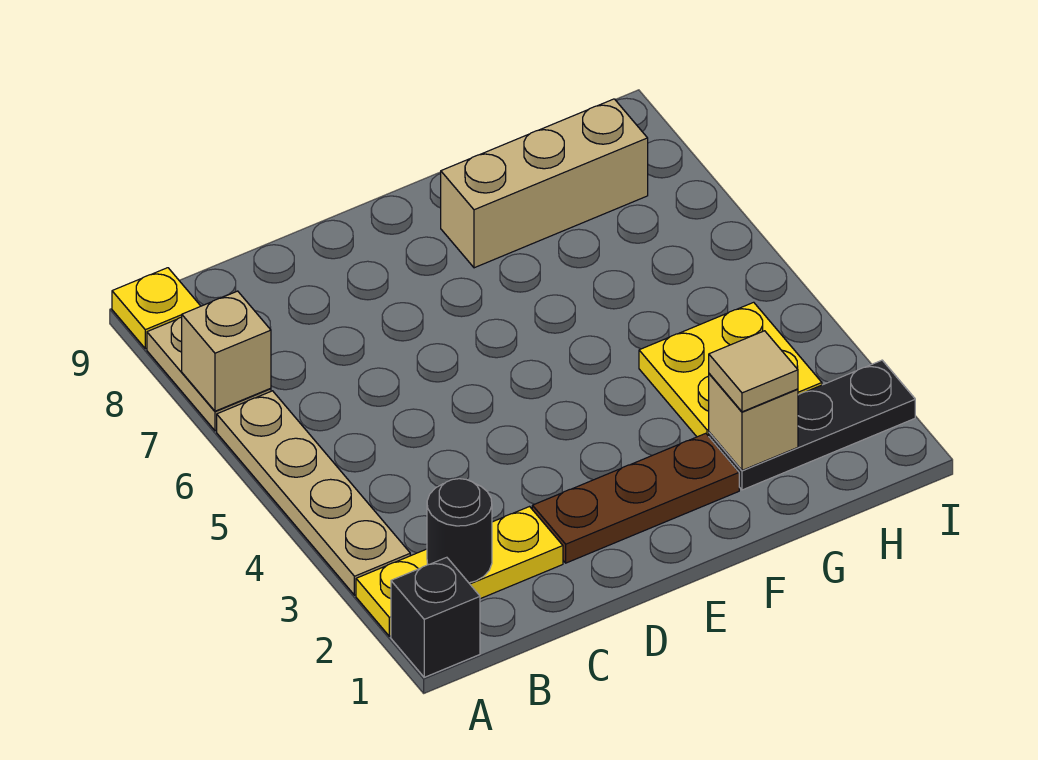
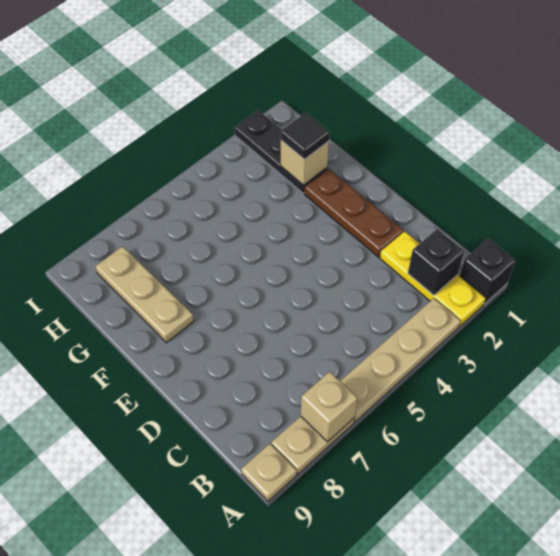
yellow 1x1 plate [112,268,200,349] -> tan 1x1 plate [241,444,297,501]
black 1x1 round brick [427,479,492,583] -> black 1x1 brick [408,229,464,295]
tan 1x3 brick [441,99,648,268] -> tan 1x3 plate [95,246,194,343]
tan 1x1 tile [709,331,798,412] -> black 1x1 tile [281,113,330,160]
yellow 2x2 plate [639,302,822,437] -> none

